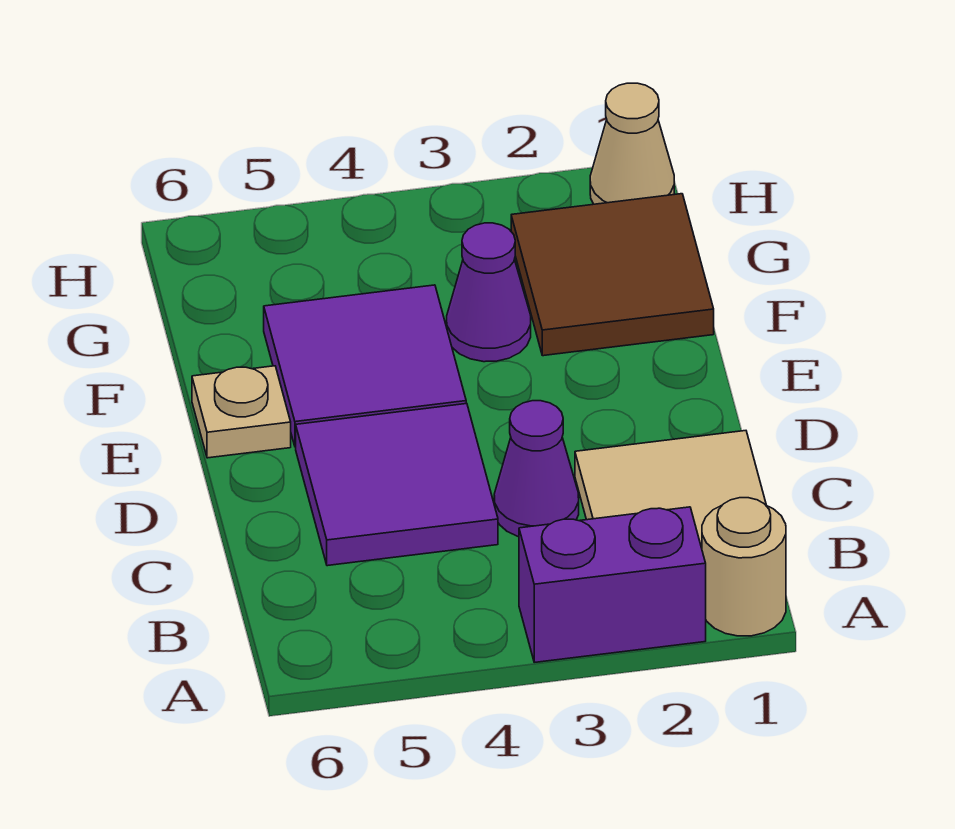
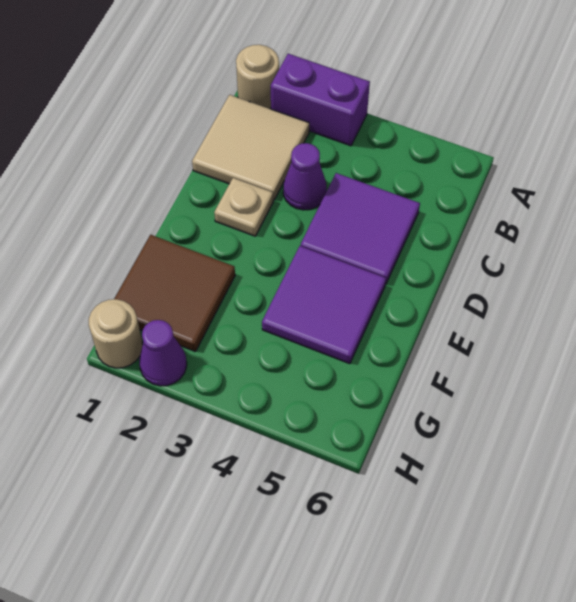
tan 1x1 plate [192,366,291,458] -> tan 1x1 plate moved to [214,178,273,236]
purple 1x1 cone [447,223,531,362] -> purple 1x1 cone moved to [139,320,187,386]
tan 1x1 cone [590,83,674,204] -> tan 1x1 round brick [89,299,143,368]

